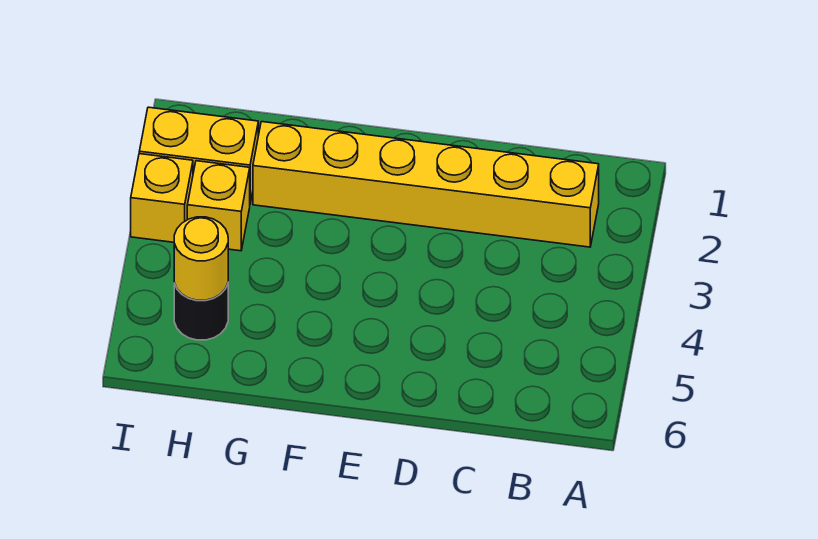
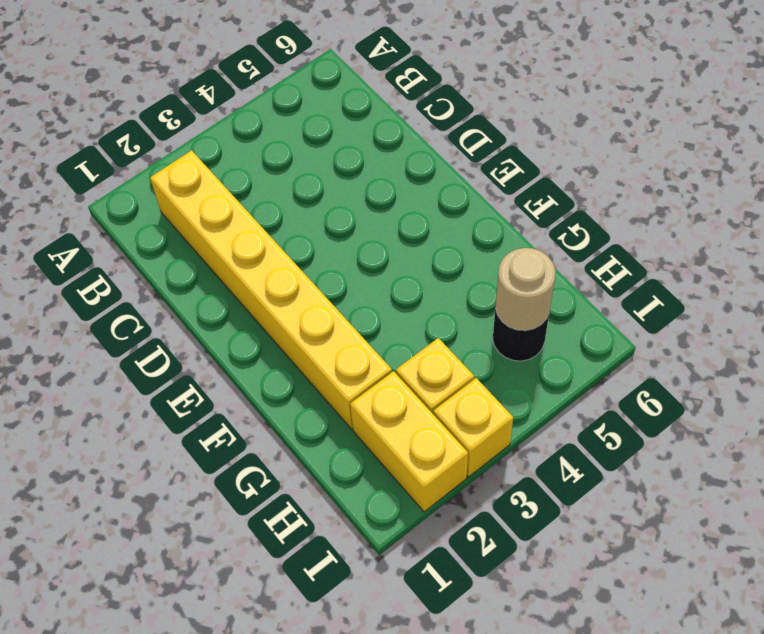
yellow 1x1 round brick [174,217,228,300] -> tan 1x1 round brick [495,248,555,330]

